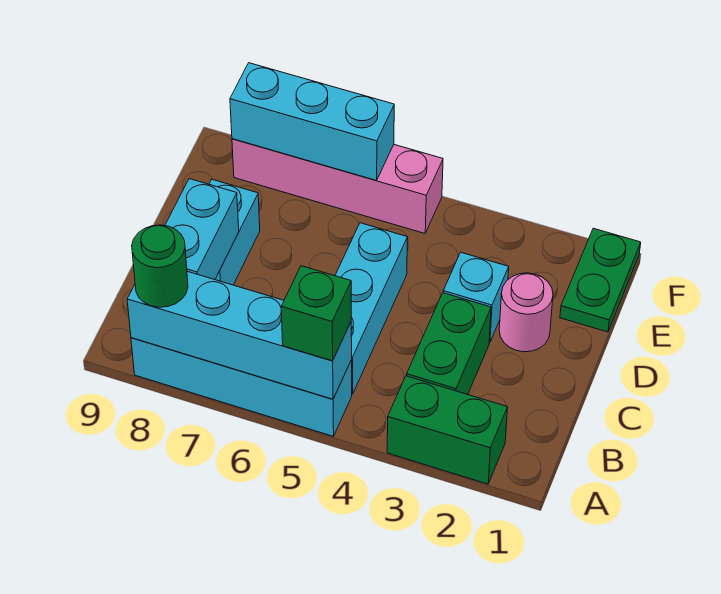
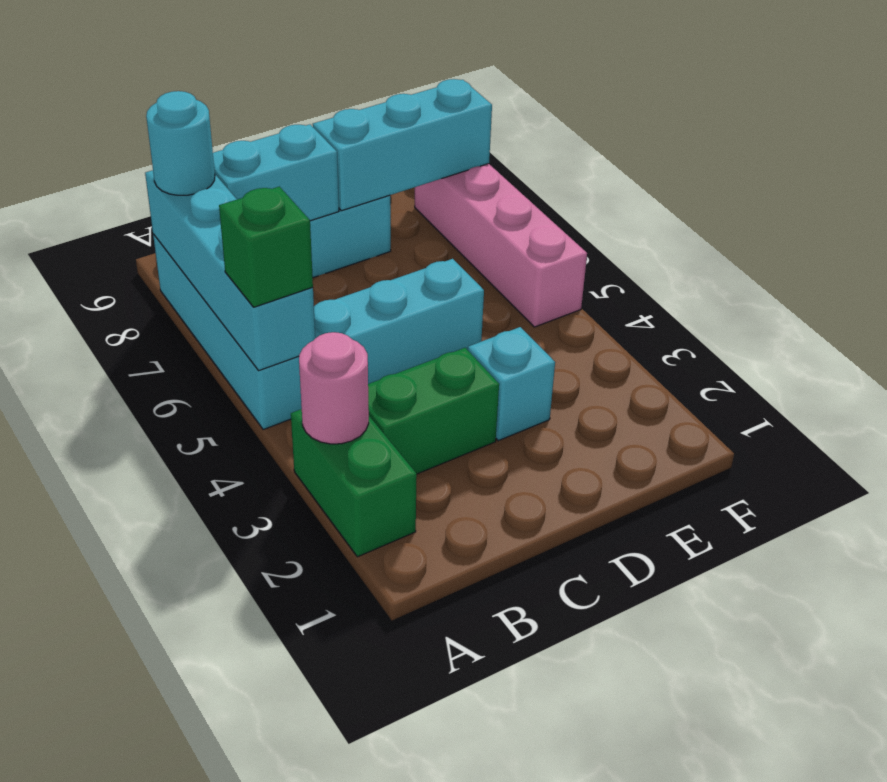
green 1x1 round brick [132,225,188,307] -> cyan 1x1 round brick [146,91,215,195]
pink 1x1 round brick [499,273,553,352] -> pink 1x1 round brick moved to [299,332,369,444]
green 1x2 plate [560,228,641,332] -> none
cyan 1x3 brick [230,63,394,180] -> cyan 1x3 brick turned to [313,79,492,211]

